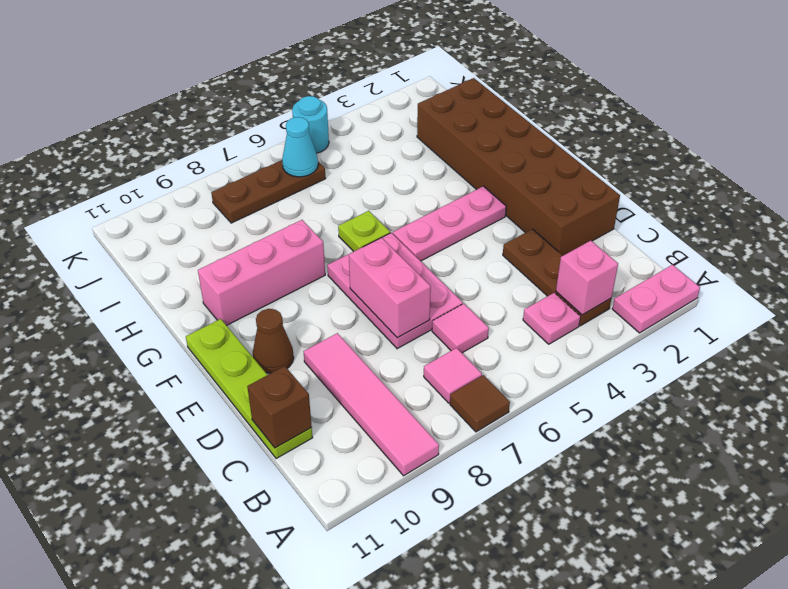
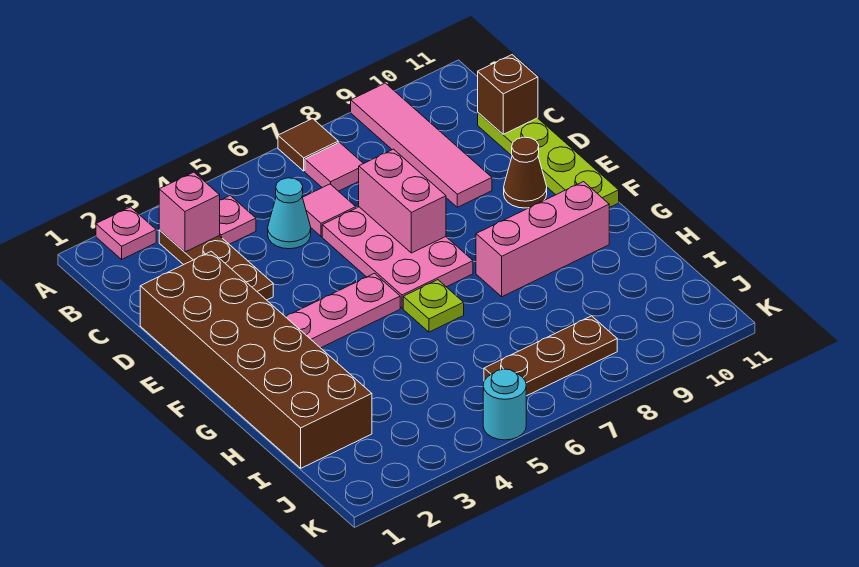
pink 1x2 plate [612,265,700,333] -> pink 1x1 plate [96,207,156,259]
cyan 1x1 cone [282,117,318,177] -> cyan 1x1 cone moved to [268,178,311,249]

